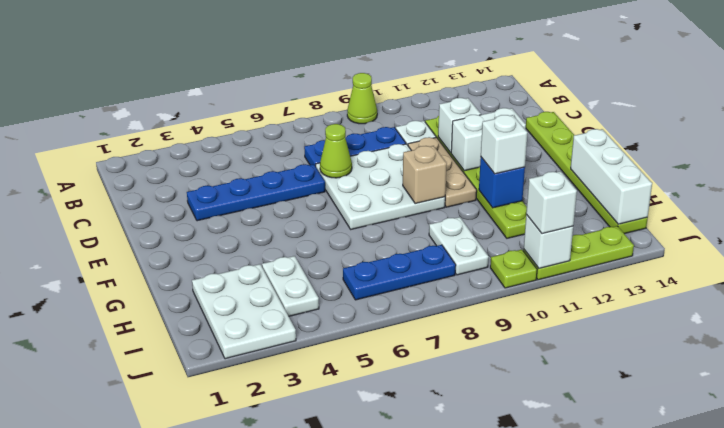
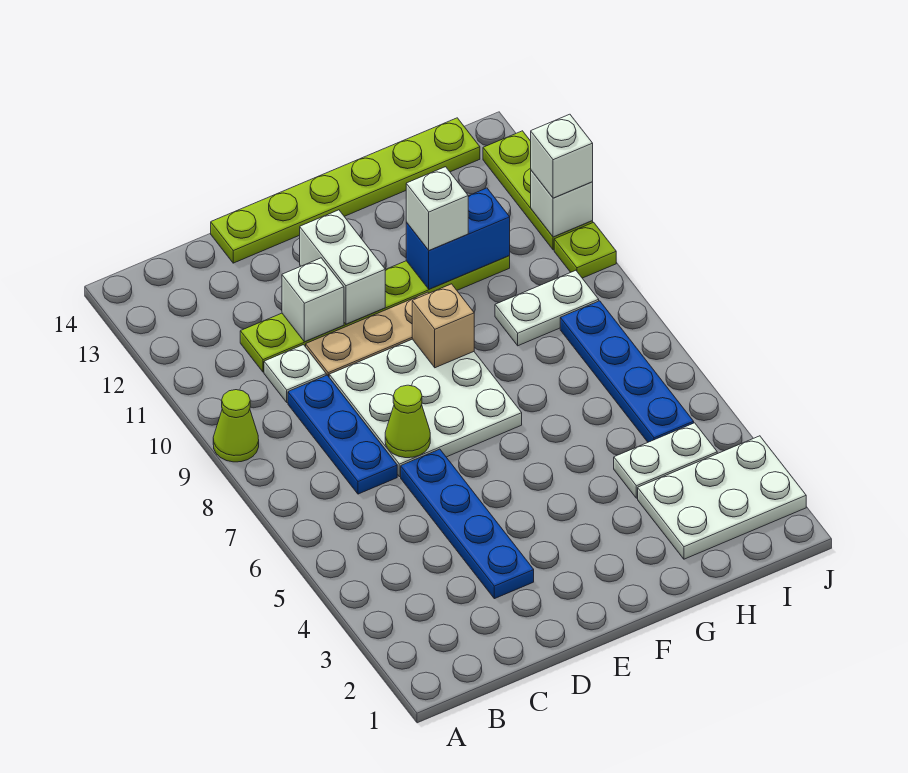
blue 1x1 brick [479,157,525,208] -> blue 1x2 brick [406,188,510,289]
white 1x3 brick [571,129,652,224] -> none
blue 1x3 plate [343,245,456,300] -> blue 1x4 plate [560,301,694,442]

